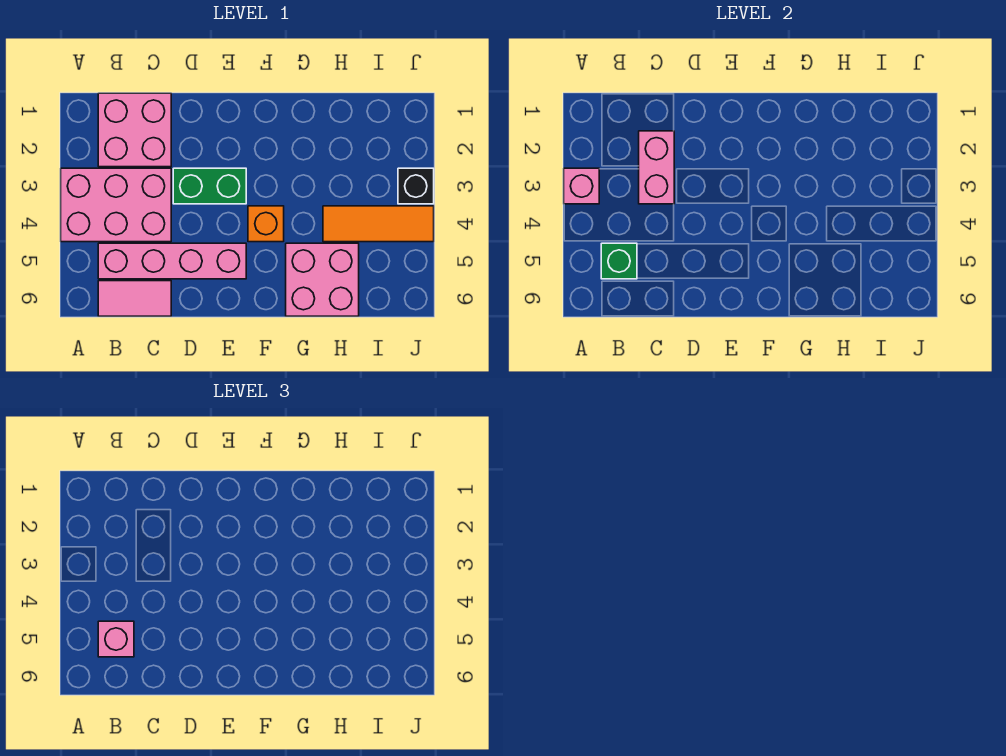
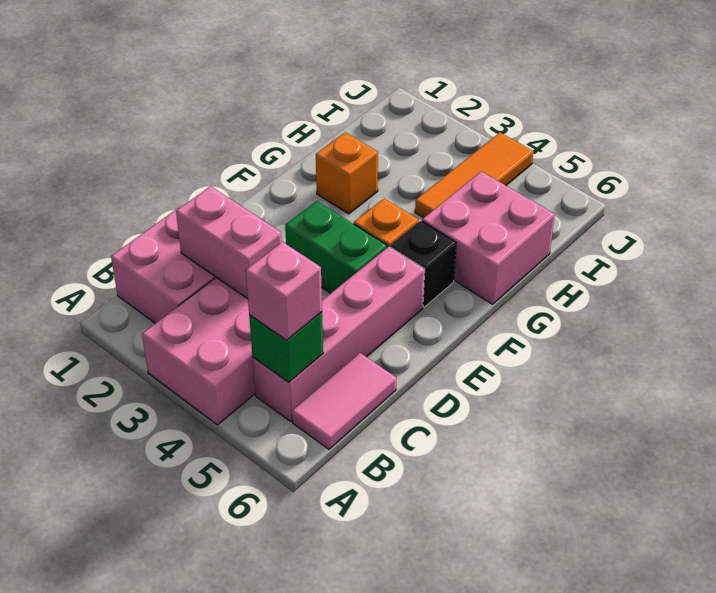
pink 1x1 brick [564,168,599,204] -> none
green 1x2 brick [173,168,246,204] -> green 1x2 brick turned to [285,201,387,293]
none -> orange 1x1 brick [316,132,378,214]
black 1x1 brick [398,168,434,204] -> black 1x1 brick moved to [390,221,456,307]

